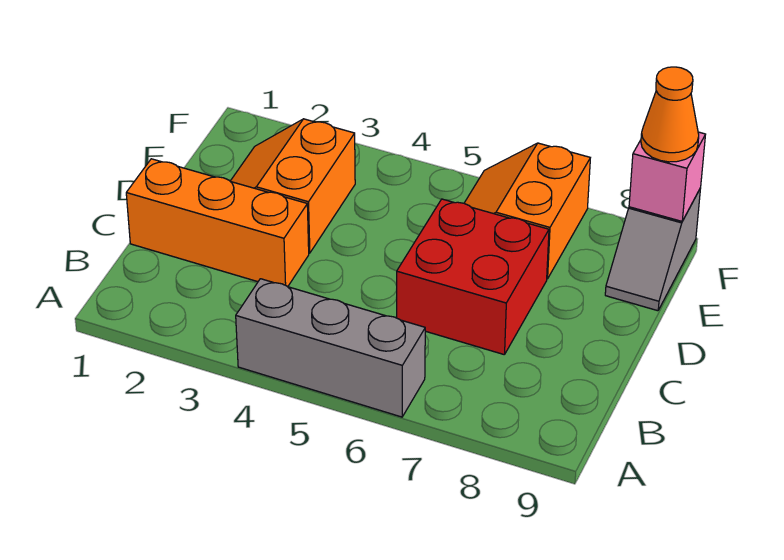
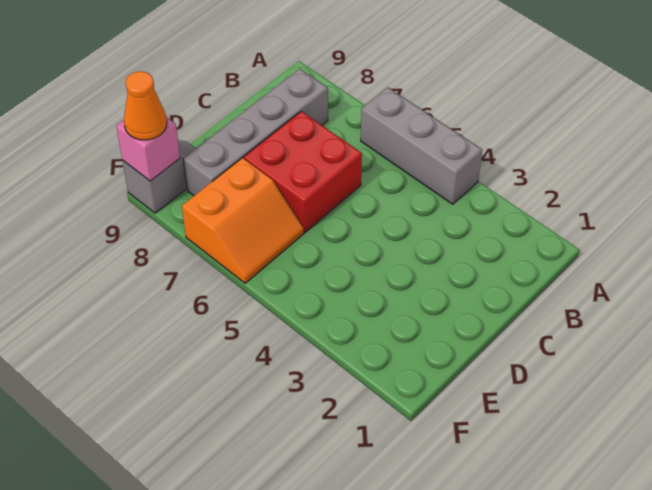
none -> grey 1x4 brick [183,69,328,196]
orange 1x3 brick [126,159,309,287] -> none
orange 2x2 slope [230,119,355,253] -> none

